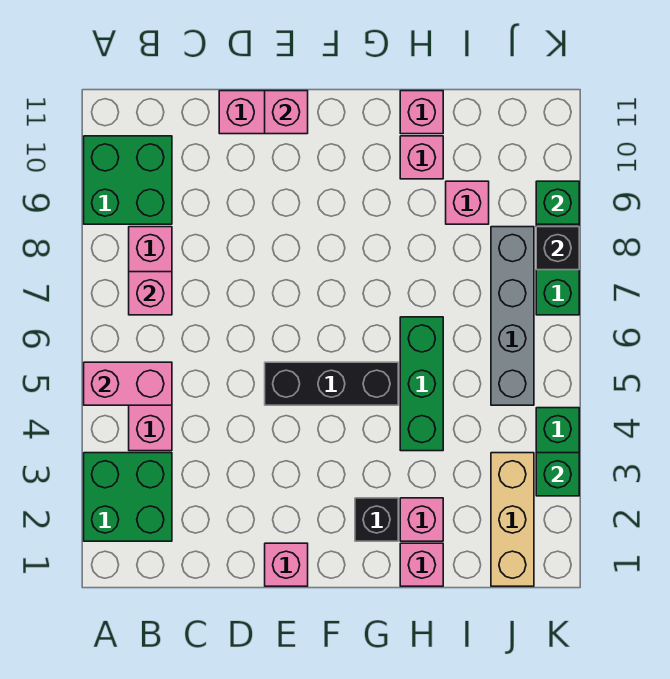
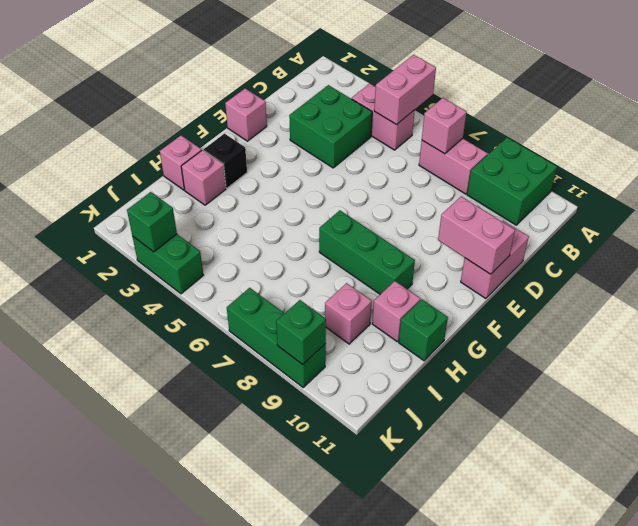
green 2x2 brick [84,453,172,541] -> green 2x2 brick moved to [289,85,372,168]
black 1x3 brick [265,362,398,405] -> none
pink 1x1 brick [265,91,308,134] -> pink 1x2 brick [438,196,515,274]
green 1x3 brick [400,317,443,451] -> green 1x3 brick moved to [319,210,415,294]
pink 1x1 brick [400,91,443,134] -> green 1x1 brick [399,299,448,361]
tan 1x3 brick [491,453,534,586] -> none
grey 1x4 brick [491,227,534,405] -> none
black 1x1 brick [536,227,579,270] -> none

